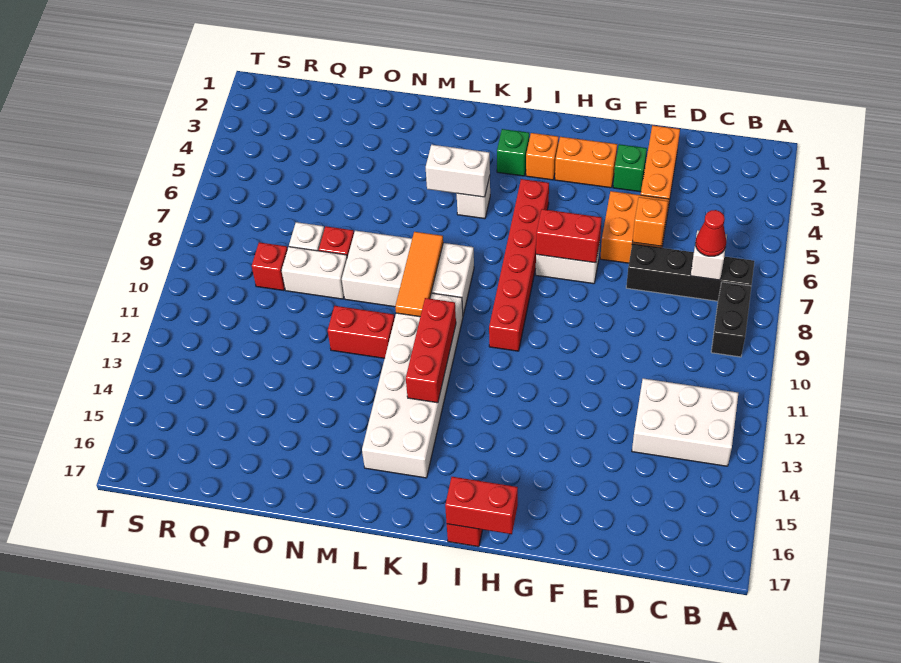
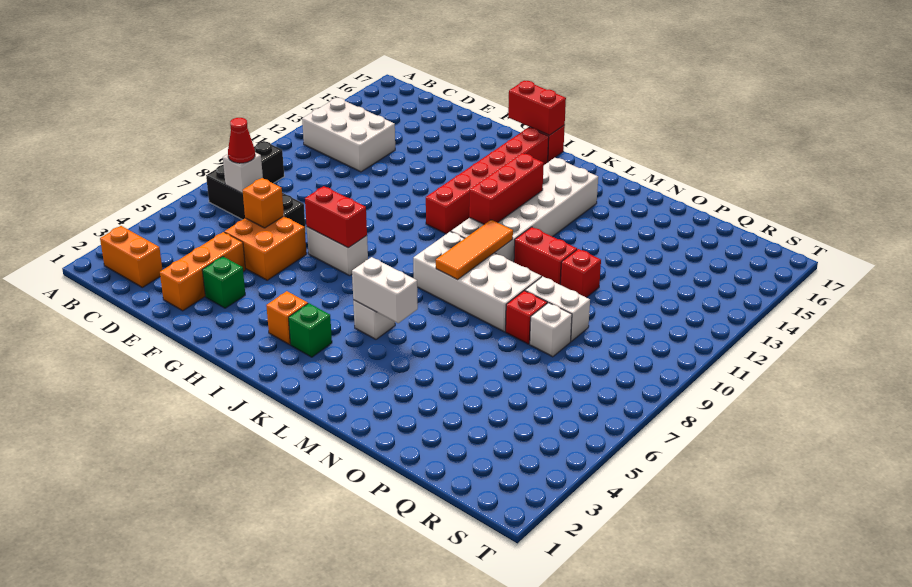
orange 1x2 brick [555,137,617,188] -> orange 1x2 brick moved to [100,226,162,287]
red 1x6 brick [489,179,549,351] -> red 1x6 brick moved to [426,128,549,234]
red 1x1 brick [252,242,288,291] -> red 1x1 brick moved to [560,249,601,298]

